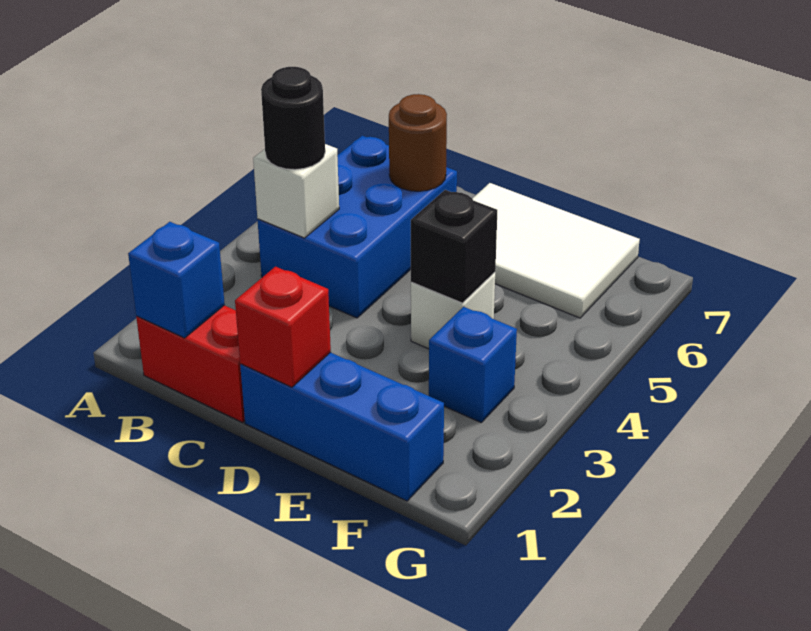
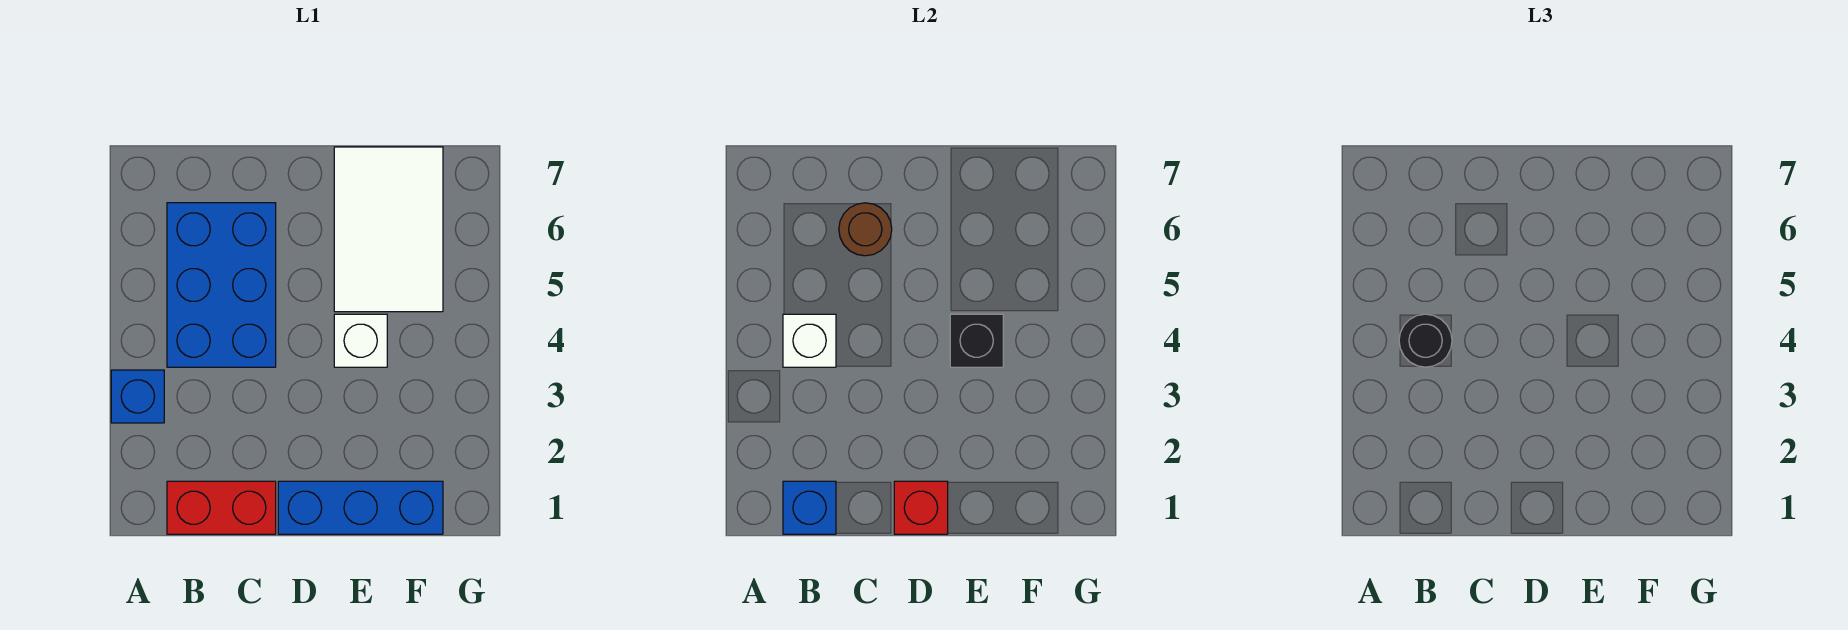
white 2x3 tile [472,183,640,318] -> white 2x3 tile turned to [334,147,443,312]
blue 1x1 brick [429,307,517,422] -> blue 1x1 brick moved to [111,370,164,423]

